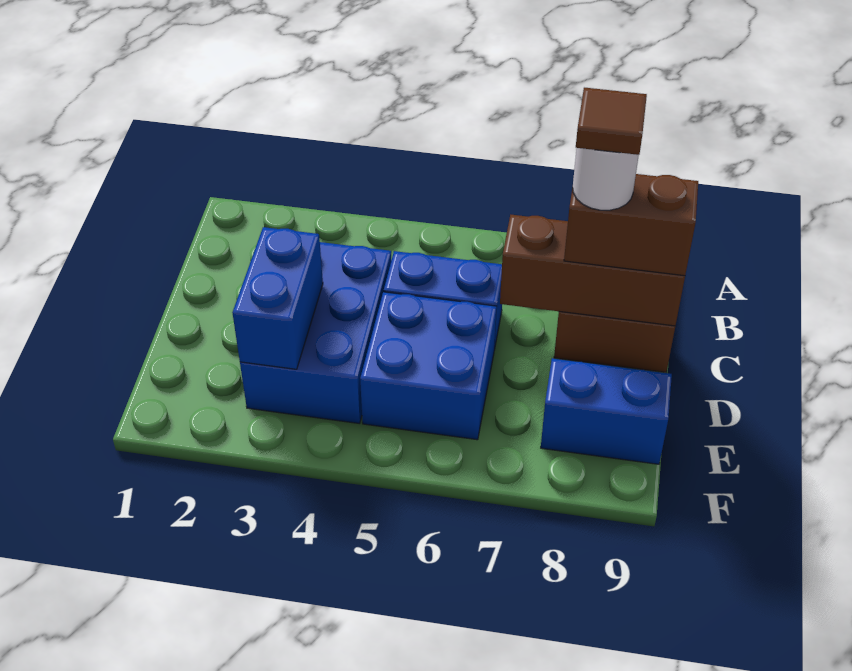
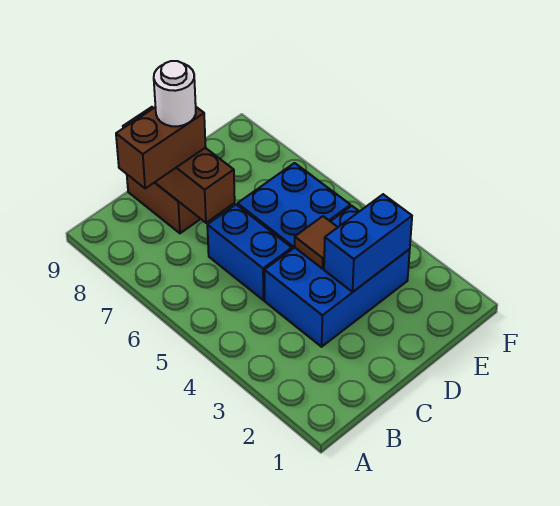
brown 1x2 brick [564,174,698,276] -> brown 1x2 brick turned to [116,107,206,188]
brown 1x1 tile [576,88,647,155] -> brown 1x1 tile moved to [295,216,338,269]
blue 1x2 brick [541,358,672,464] -> none

